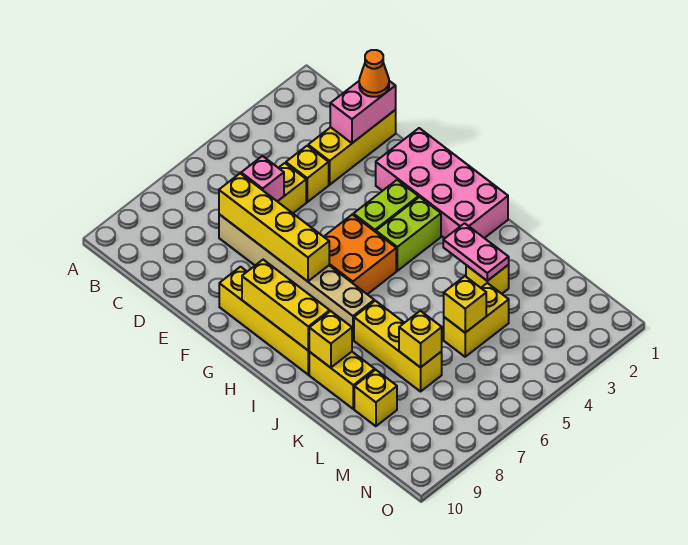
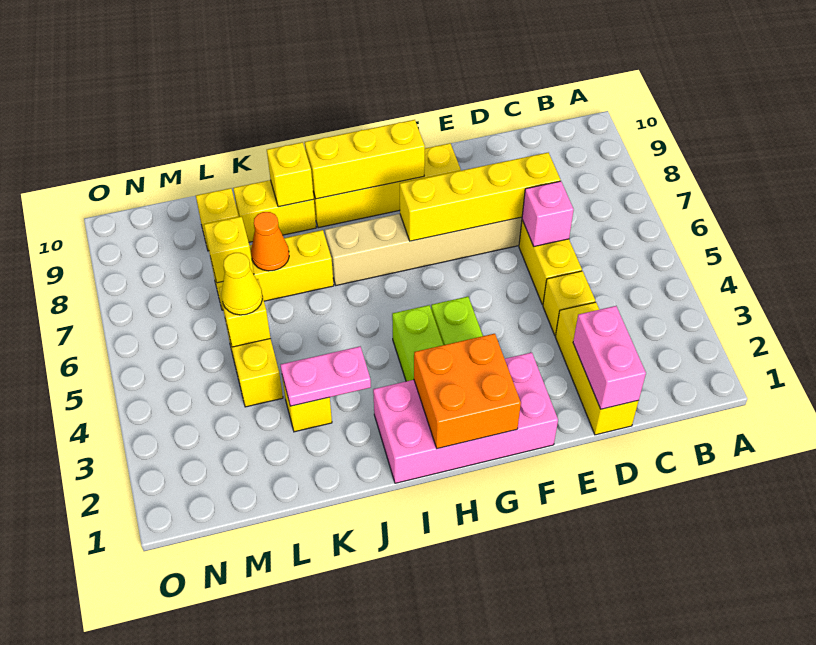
orange 1x1 cone [359,50,389,97] -> orange 1x1 cone moved to [251,212,289,271]
orange 2x2 brick [324,214,396,294] -> orange 2x2 brick moved to [414,334,521,449]
none -> yellow 1x1 cone [222,253,262,315]

